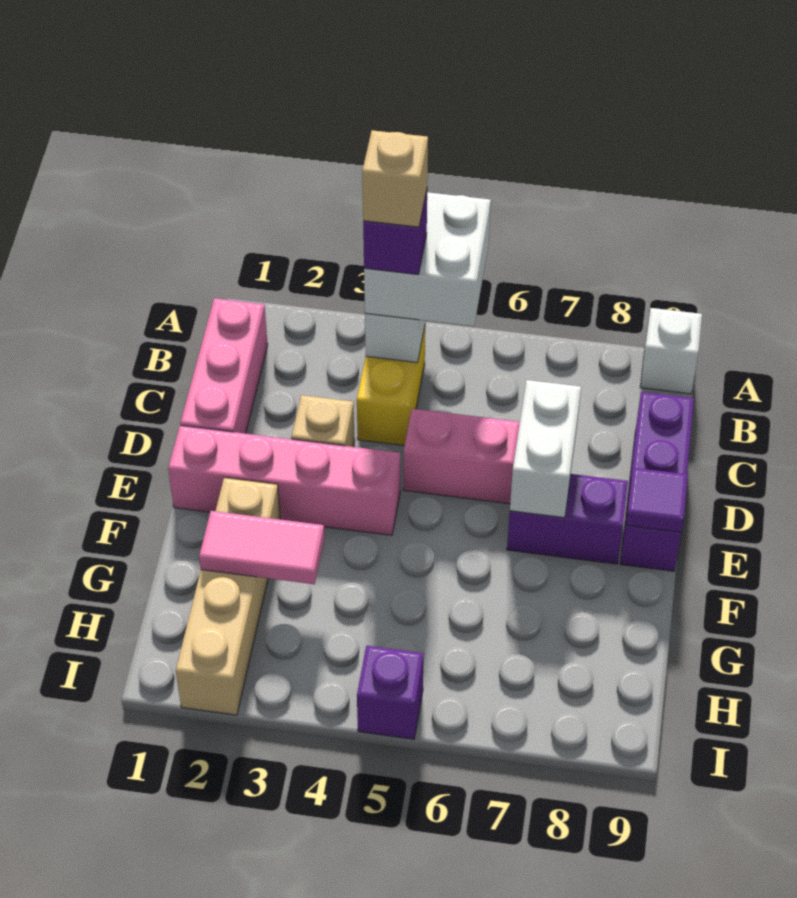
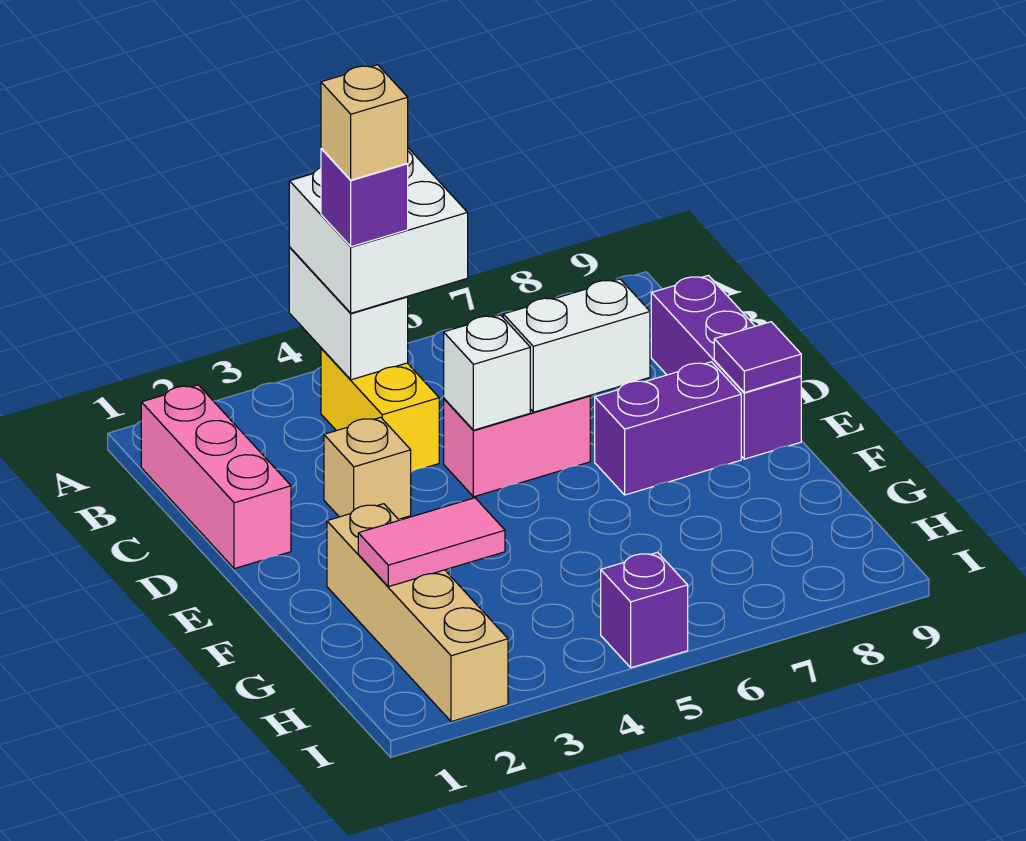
white 1x1 brick [640,308,702,394] -> white 1x1 brick moved to [444,315,530,430]
white 1x2 brick [510,380,581,518] -> white 1x2 brick turned to [503,279,650,412]
pink 1x4 brick [168,425,400,535] -> none

